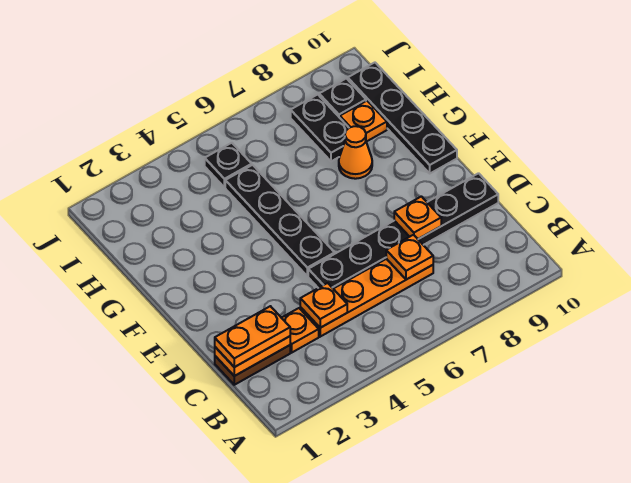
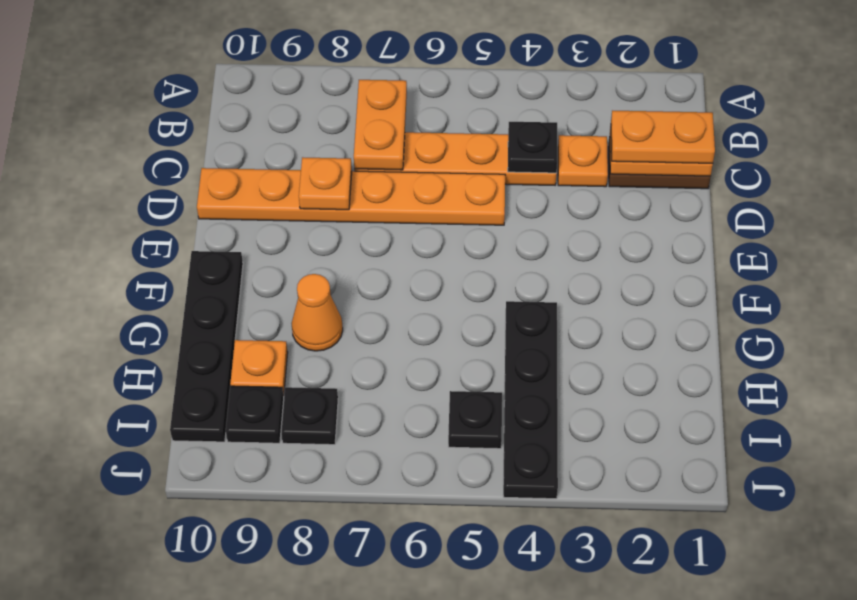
orange 1x1 plate [300,283,347,328] -> black 1x1 plate [508,122,557,173]
orange 1x1 plate [386,235,433,280] -> orange 1x2 plate [354,80,407,170]
black 1x6 plate [308,173,498,289] -> orange 1x6 plate [197,168,505,225]
black 1x4 plate [225,165,335,276] -> black 1x4 plate moved to [503,301,558,499]
black 1x2 plate [291,95,349,161] -> black 1x1 plate [281,387,338,445]

